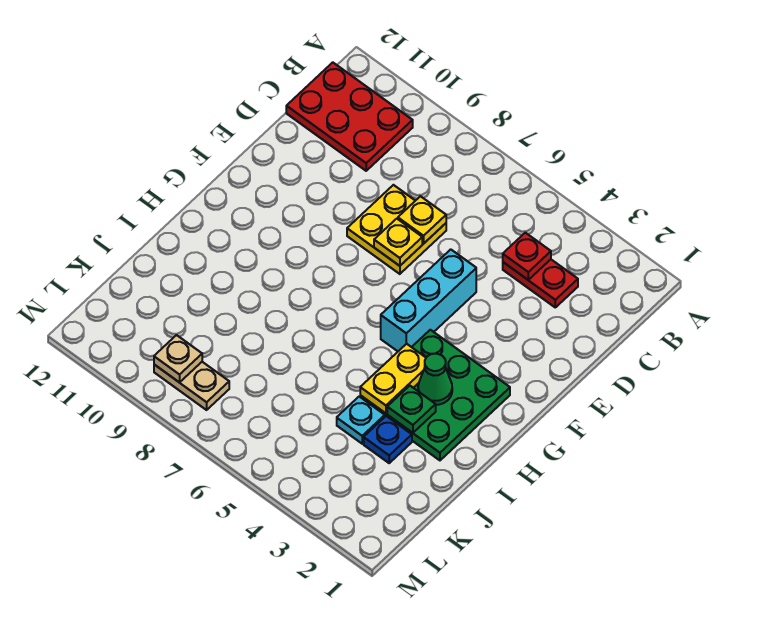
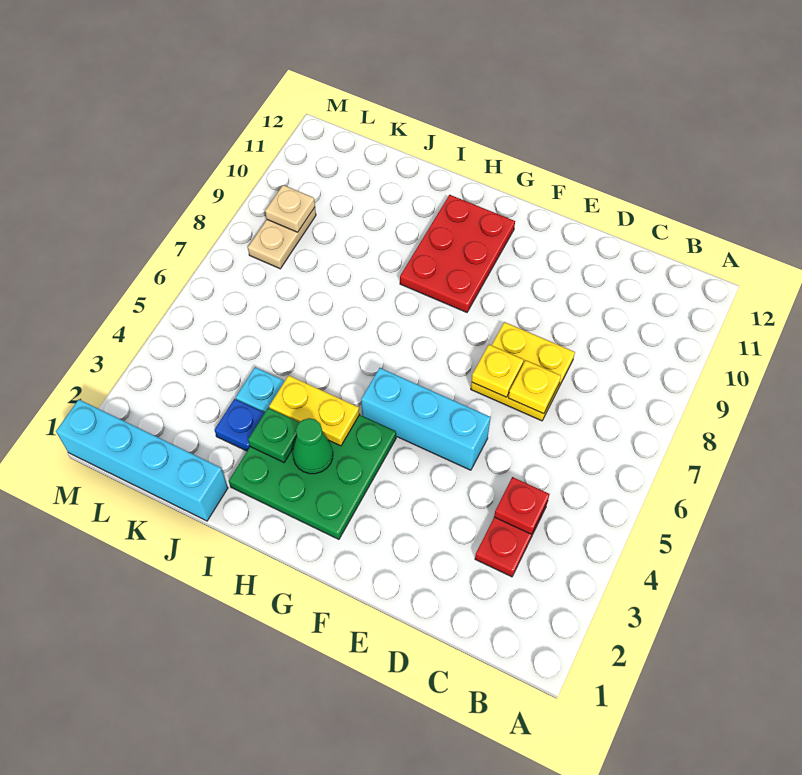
red 2x3 plate [286,62,413,171] -> red 2x3 plate moved to [400,195,515,312]
none -> cyan 1x4 brick [56,400,228,521]

